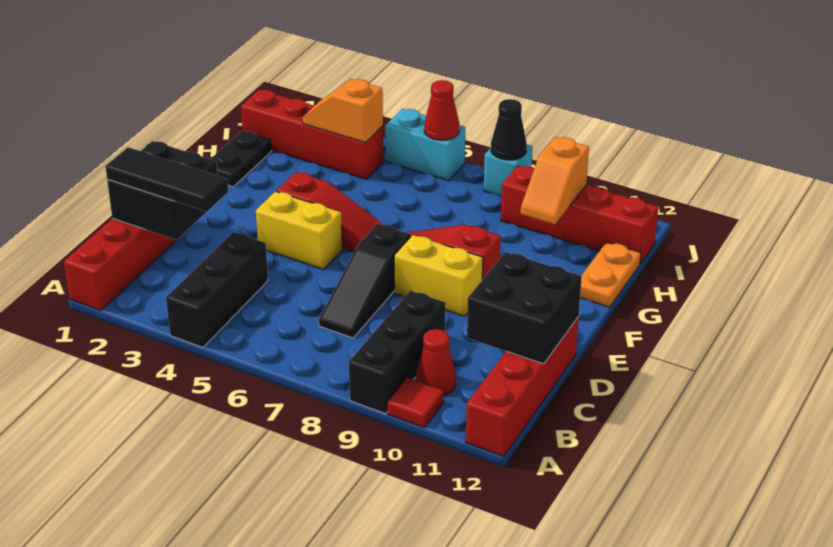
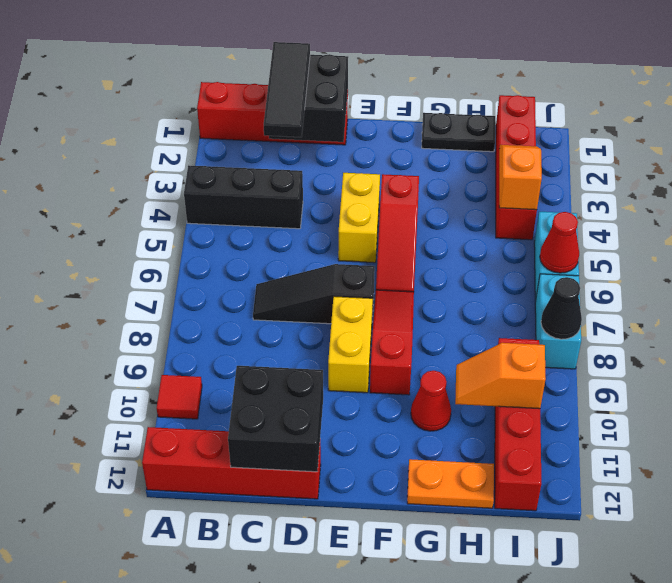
black 1x3 brick [349,291,445,414] -> none
red 1x1 cone [416,329,456,396] -> red 1x1 cone moved to [411,371,451,431]
cyan 1x1 brick [484,145,532,197] -> cyan 1x2 brick [535,274,581,369]

